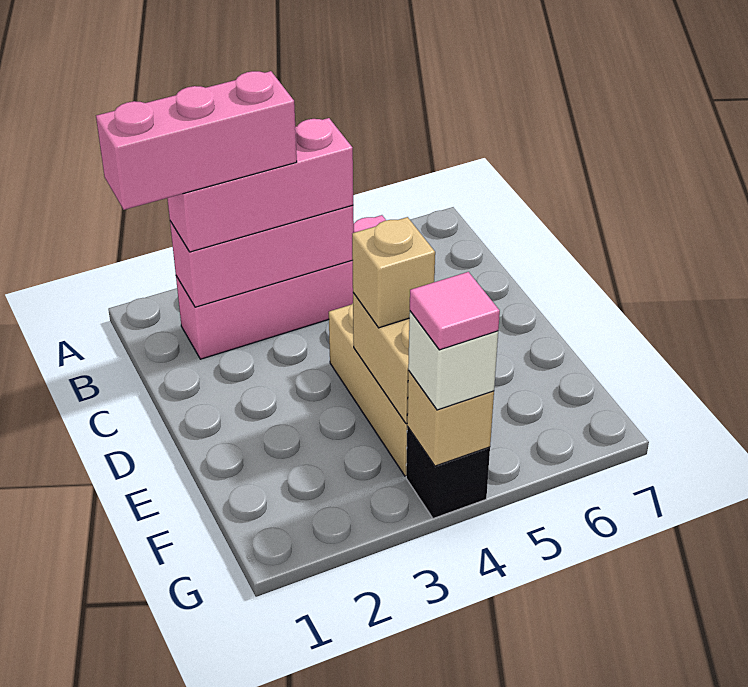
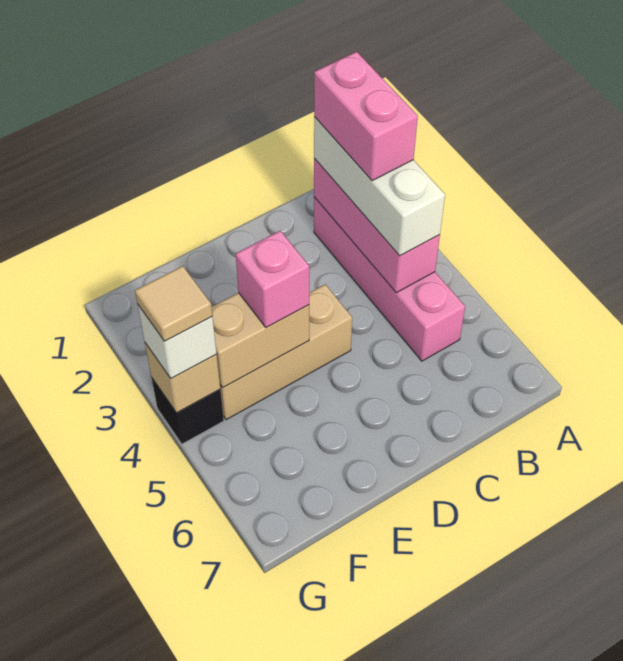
pink 1x3 brick [96,71,297,210] -> pink 1x2 brick [314,52,418,181]
pink 1x3 brick [167,118,353,252] -> white 1x3 brick [314,117,445,256]
tan 1x1 brick [352,217,435,328] -> pink 1x1 brick [236,231,309,328]
pink 1x1 tile [410,272,500,350] -> tan 1x1 tile [135,266,212,341]

